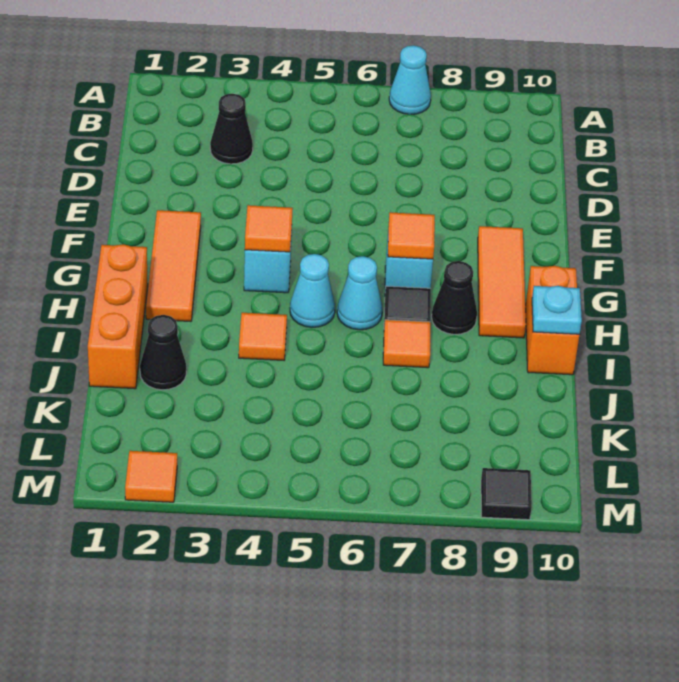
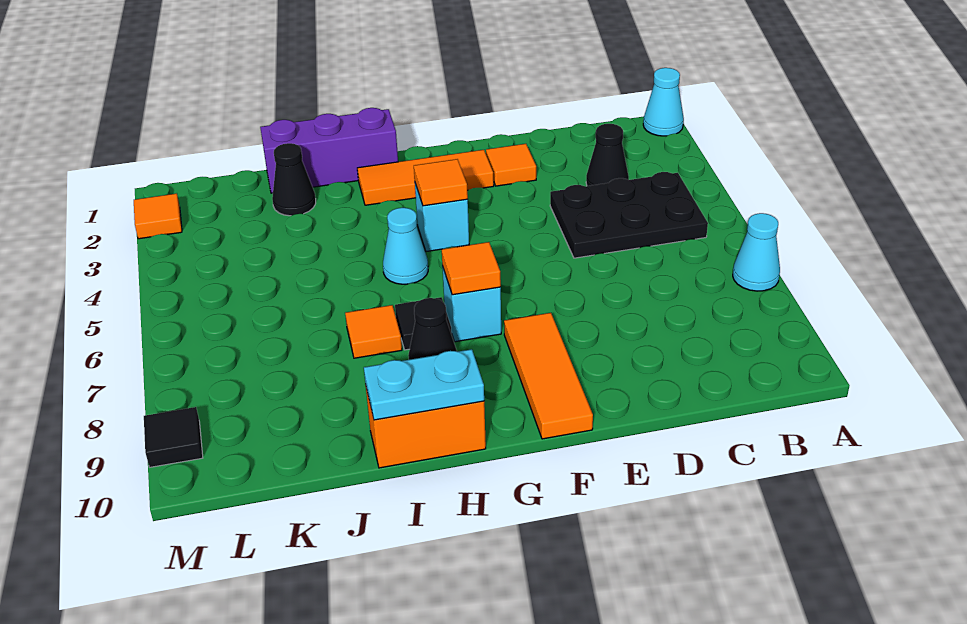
none -> black 2x3 plate [550,172,708,258]
orange 1x3 tile [478,226,526,338] -> orange 1x3 tile turned to [504,313,593,439]
orange 1x3 brick [88,244,148,389] -> purple 1x3 brick [260,108,398,193]
cyan 1x1 cone [337,256,383,330] -> cyan 1x1 cone moved to [643,68,684,136]
orange 1x1 tile [239,313,287,360] -> orange 1x1 tile moved to [486,144,536,186]
cyan 1x1 plate [532,286,582,334] -> cyan 1x2 plate [364,349,484,420]

